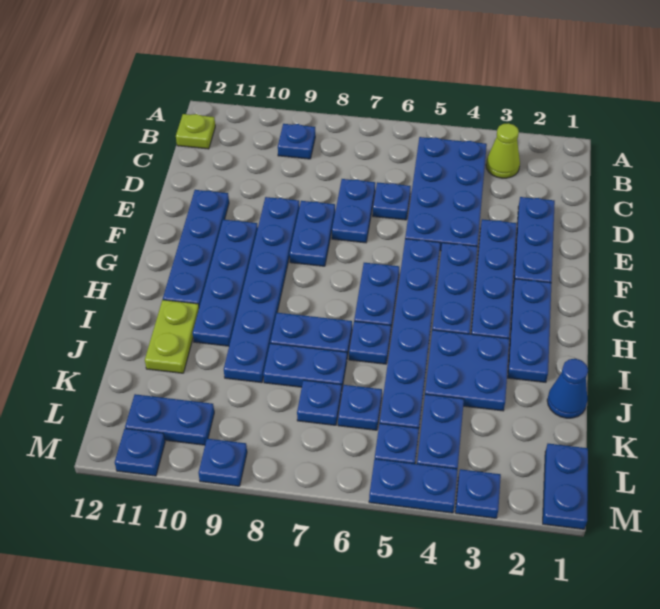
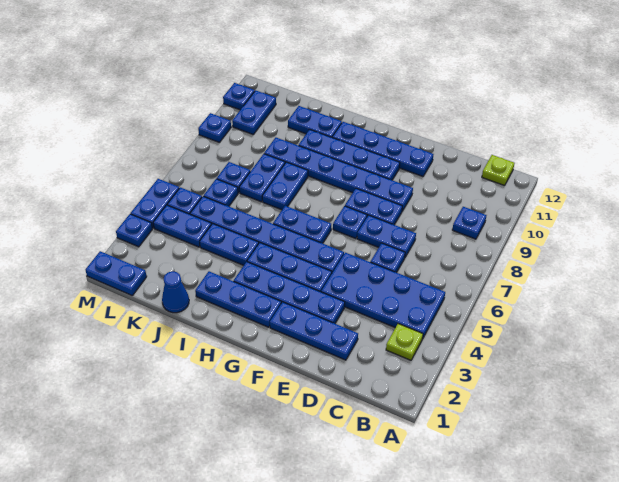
lime 1x1 cone [486,123,520,178] -> lime 1x1 plate [386,324,423,360]
blue 2x2 plate [425,330,509,411] -> blue 1x2 plate [200,224,259,265]
blue 1x1 plate [349,321,391,364] -> blue 1x1 plate moved to [333,206,367,239]
lime 1x2 plate [145,300,199,373] -> blue 1x2 plate [288,106,342,137]

